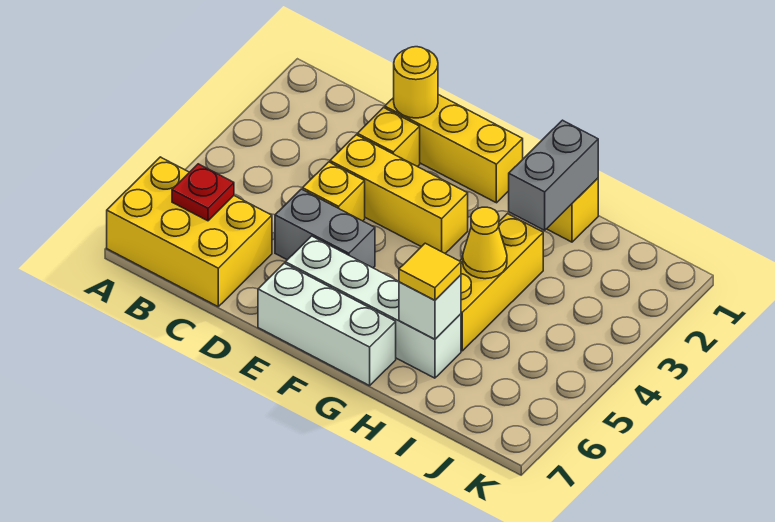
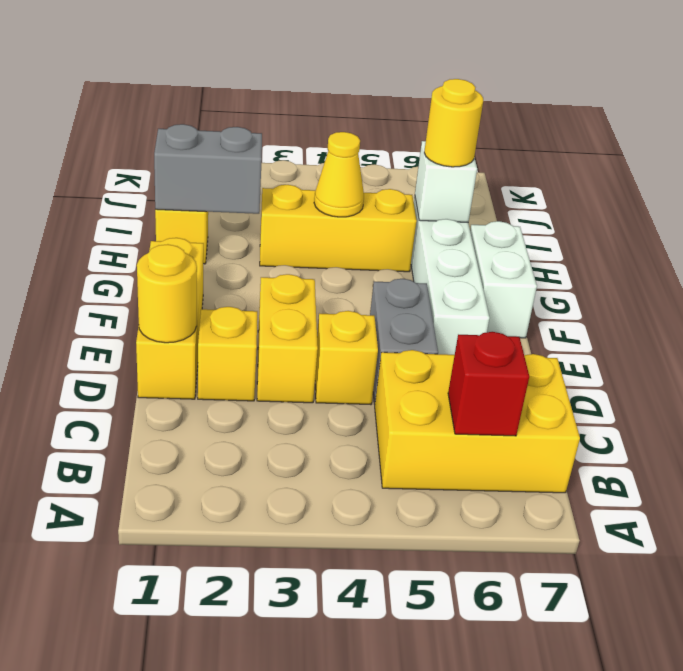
yellow 2x3 brick [107,157,272,306] -> yellow 2x3 brick turned to [375,350,580,493]
red 1x1 plate [172,164,234,221] -> red 1x1 brick [448,332,529,436]
yellow 1x3 brick [330,135,468,253] -> yellow 1x2 brick [257,274,318,403]
white 1x3 brick [258,263,396,386] -> white 1x2 brick [470,221,537,338]
yellow 1x1 tile [399,243,461,300] -> yellow 1x1 round brick [424,79,483,167]

